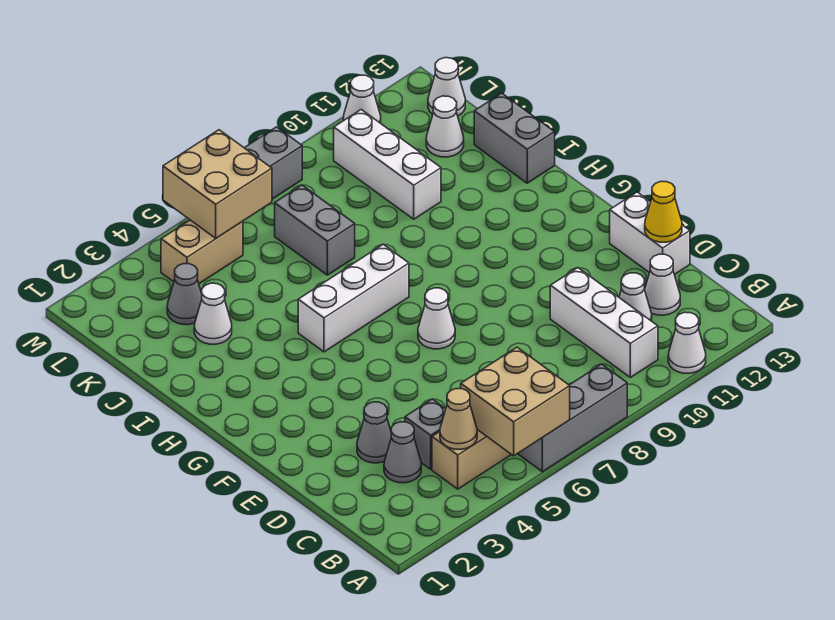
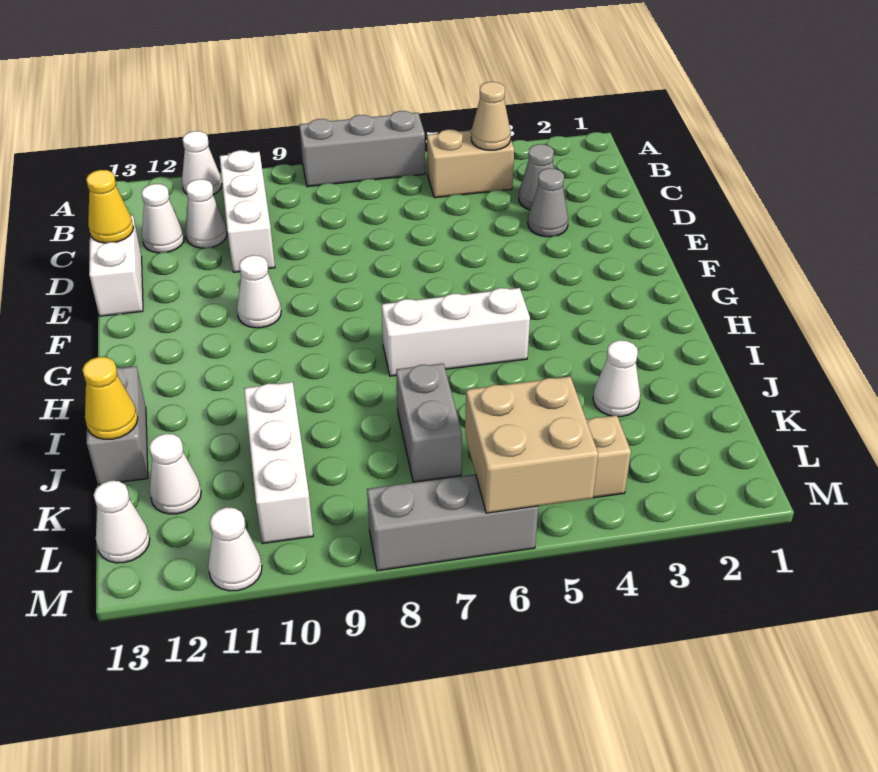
tan 2x2 brick [461,347,570,456] -> none
grey 1x1 brick [405,399,446,469] -> none
white 1x1 cone [418,288,455,349] -> white 1x1 cone moved to [237,255,281,328]
none -> yellow 1x1 cone [82,357,138,439]
grey 1x1 cone [167,264,202,325] -> none

